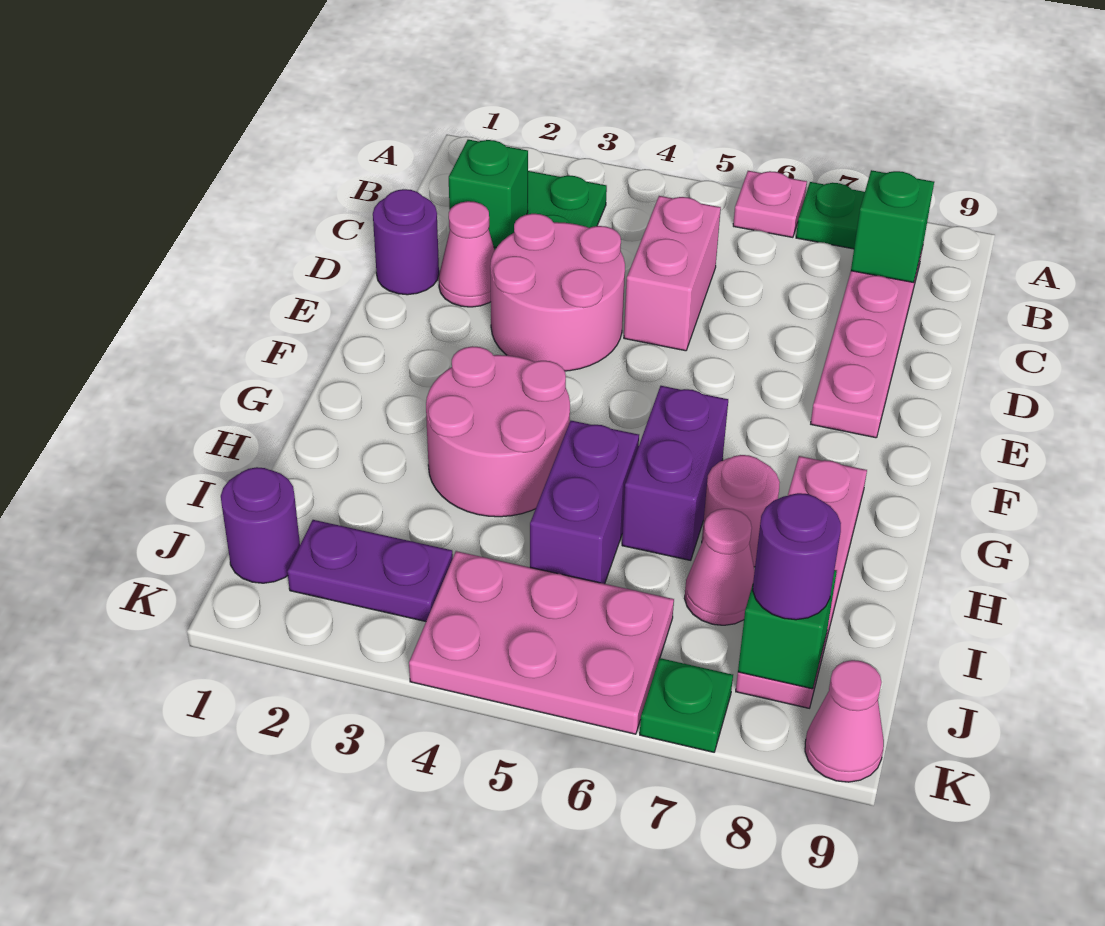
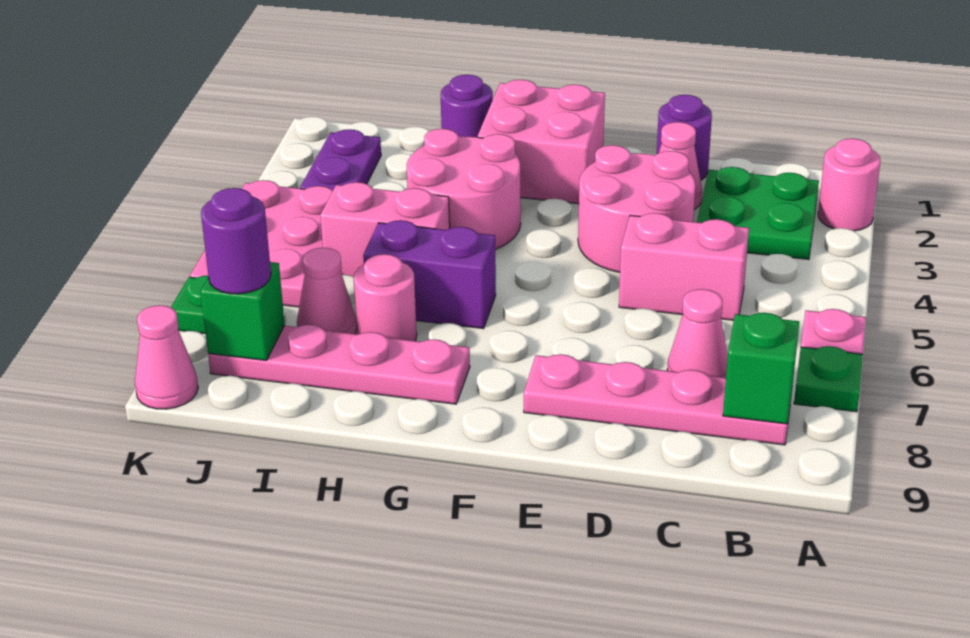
none -> pink 1x1 round brick [818,139,881,231]
green 1x1 brick [449,140,528,248] -> none
none -> pink 1x1 cone [667,289,728,378]
none -> pink 2x2 brick [478,80,605,204]
purple 1x2 brick [530,421,639,584] -> pink 1x2 brick [320,182,450,276]
purple 1x1 round brick [221,467,300,583] -> purple 1x1 round brick moved to [441,75,493,137]

